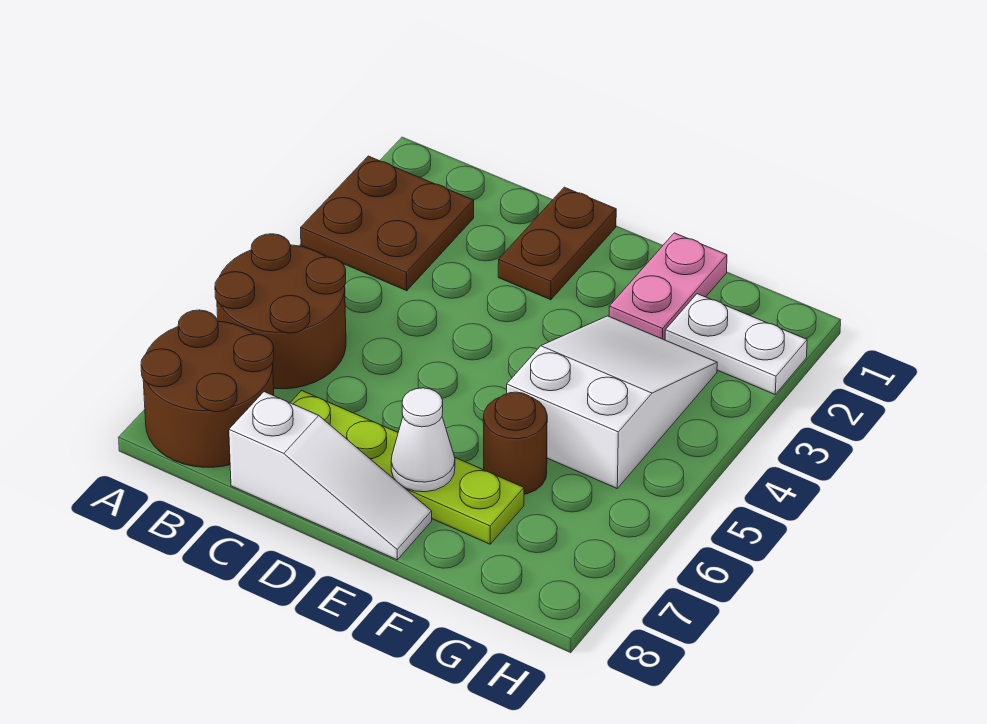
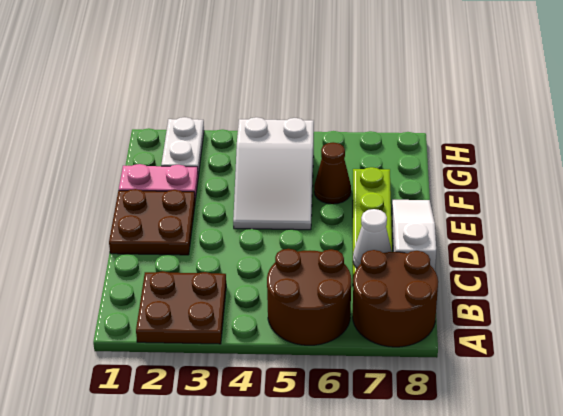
brown 1x2 plate [498,187,616,300] -> brown 2x2 plate [109,189,195,255]
white 1x1 cone [391,388,455,492] -> white 1x1 cone moved to [353,209,392,268]
white 2x3 slope [507,316,717,488] -> white 2x3 slope turned to [233,117,314,230]
brown 1x1 round brick [483,392,547,494] -> brown 1x1 cone [314,142,351,204]

